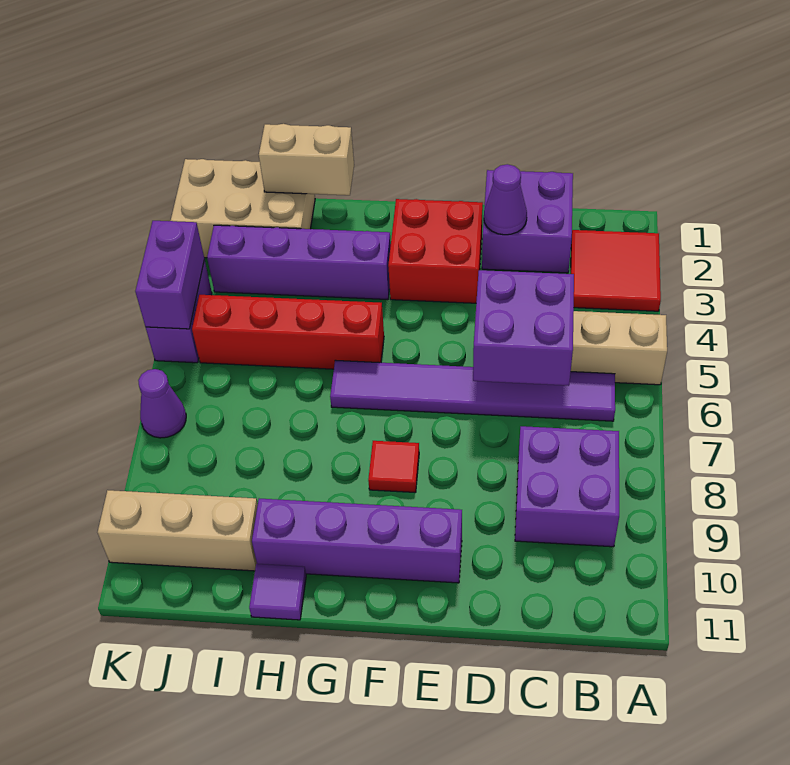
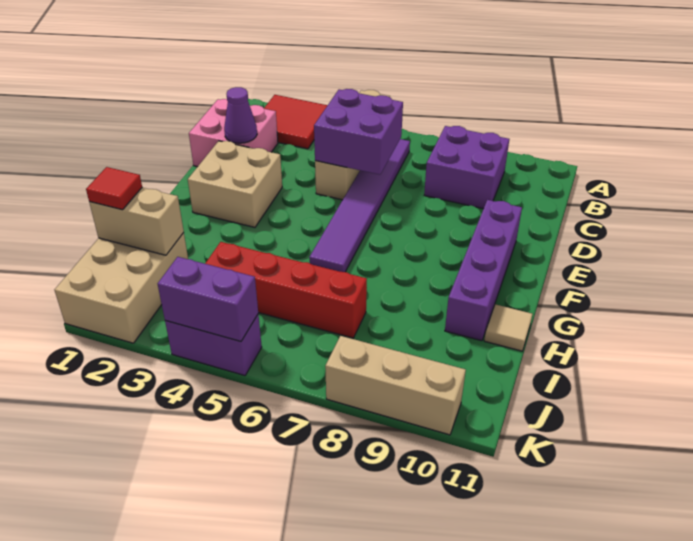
purple 2x2 brick [482,170,573,273] -> pink 2x2 brick [189,99,278,167]
red 2x2 brick [388,199,483,303] -> tan 2x2 brick [188,141,282,227]
red 1x1 tile [368,441,419,493] -> red 1x1 tile moved to [86,167,142,210]
purple 1x4 brick [207,225,391,300] -> none
red 1x4 brick [192,295,384,369] -> red 1x4 brick turned to [205,242,367,338]
tan 1x2 brick [259,124,354,195] -> tan 1x2 brick turned to [89,188,184,255]
purple 1x1 tile [249,564,306,620] -> tan 1x1 tile [484,304,532,351]
tan 1x3 brick [98,490,258,571] -> tan 1x3 brick turned to [325,336,466,435]
purple 1x1 cone [138,369,186,438] -> none

